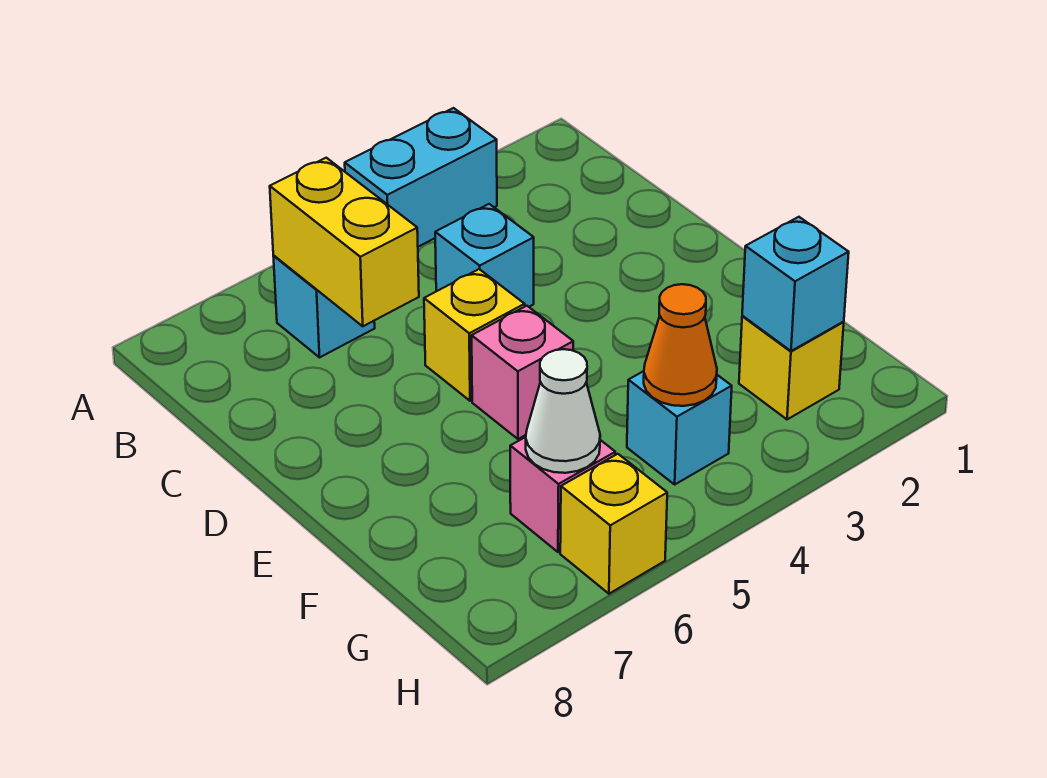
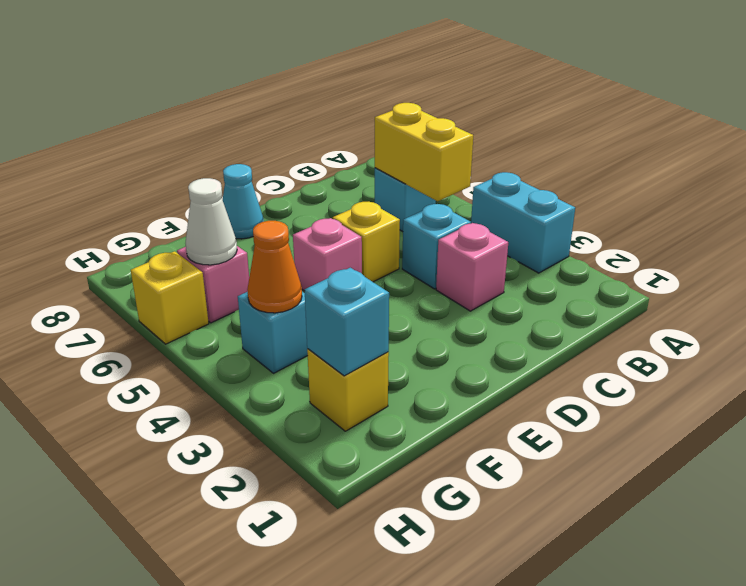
yellow 1x2 brick [270,158,419,326] -> yellow 1x2 brick turned to [375,103,473,201]
none -> pink 1x1 brick [436,223,508,311]
none -> cyan 1x1 cone [223,164,264,239]

